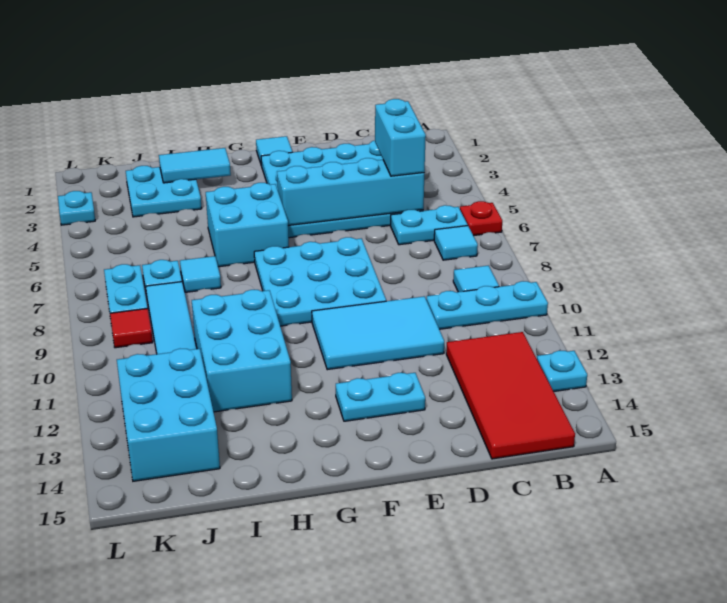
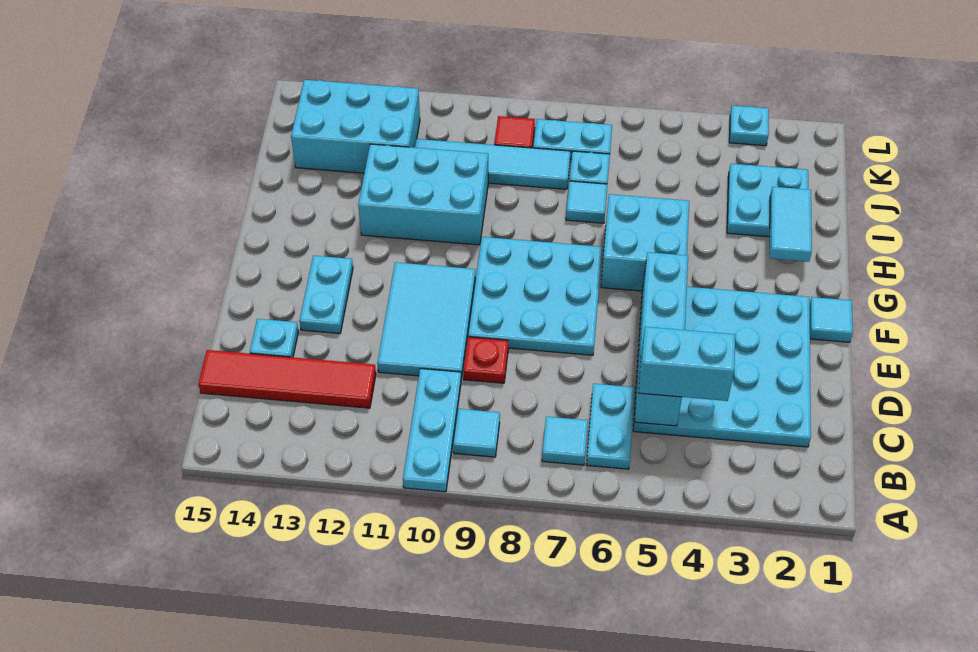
red 1x1 plate [460,201,502,236] -> red 1x1 plate moved to [463,337,508,383]
cyan 1x1 plate [537,351,587,392] -> cyan 1x1 plate moved to [250,319,299,357]
red 2x4 tile [446,332,575,459] -> red 1x4 tile [198,350,376,408]

